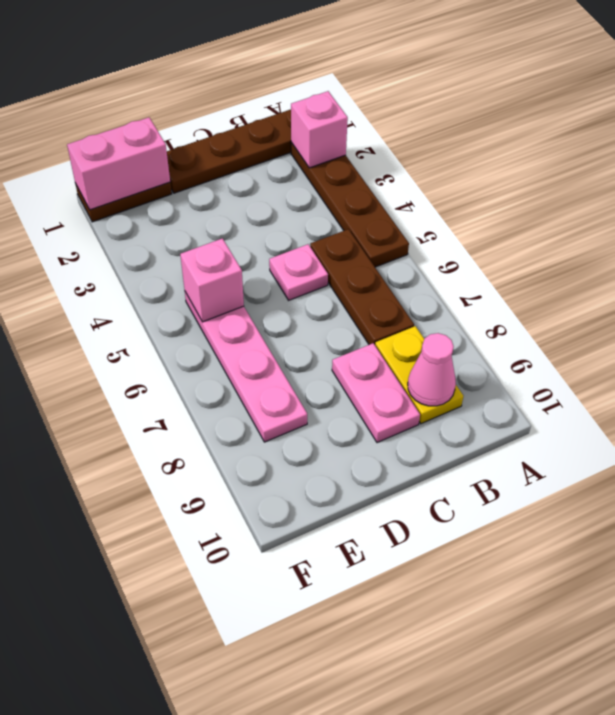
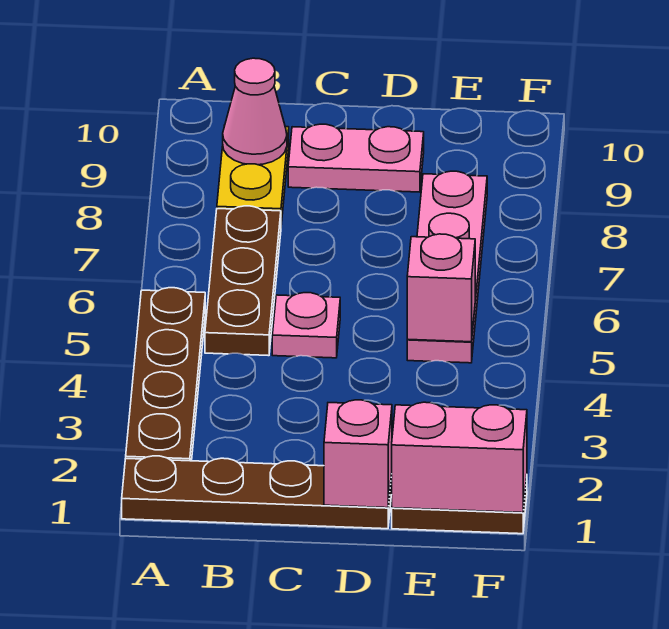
pink 1x1 brick [291,91,348,168] -> pink 1x1 brick moved to [324,400,392,508]
pink 1x2 plate [332,343,420,443] -> pink 1x2 plate turned to [288,124,424,192]

